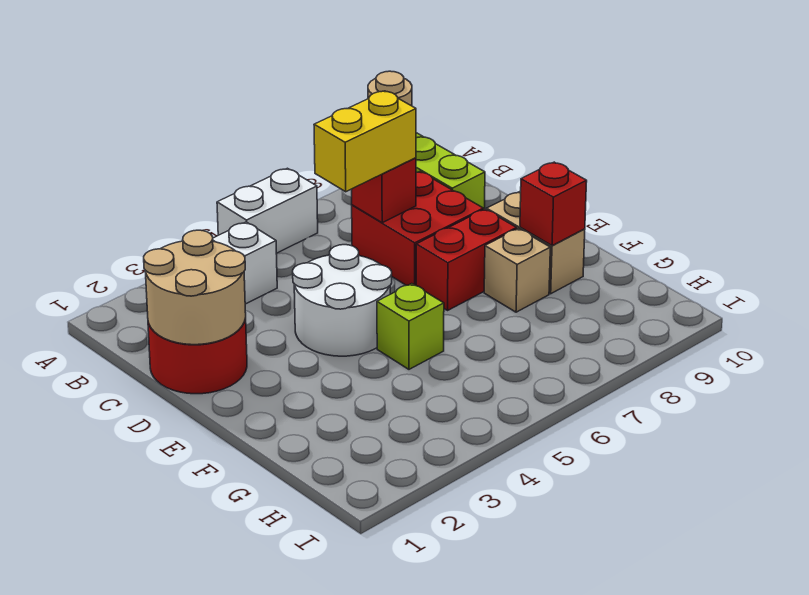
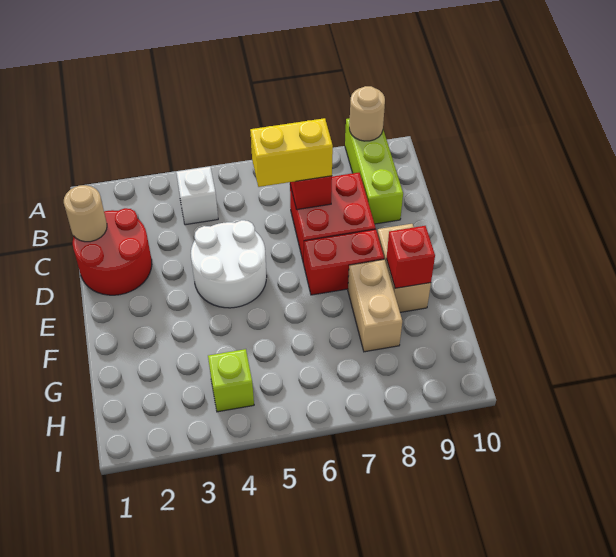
white 1x2 brick [217,168,318,253] -> none
tan 2x2 round brick [144,230,246,345] -> tan 1x1 round brick [64,185,107,242]
lime 1x1 brick [377,284,444,369] -> lime 1x1 brick moved to [208,349,254,412]
tan 1x1 brick [484,229,550,312] -> tan 1x2 brick [348,260,402,352]

